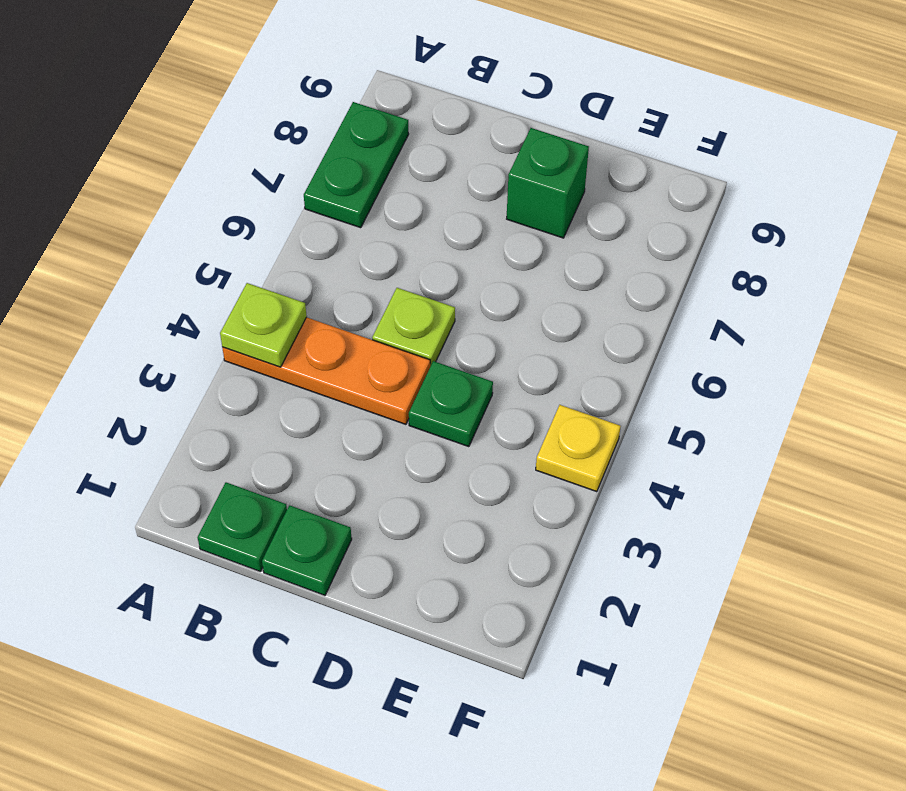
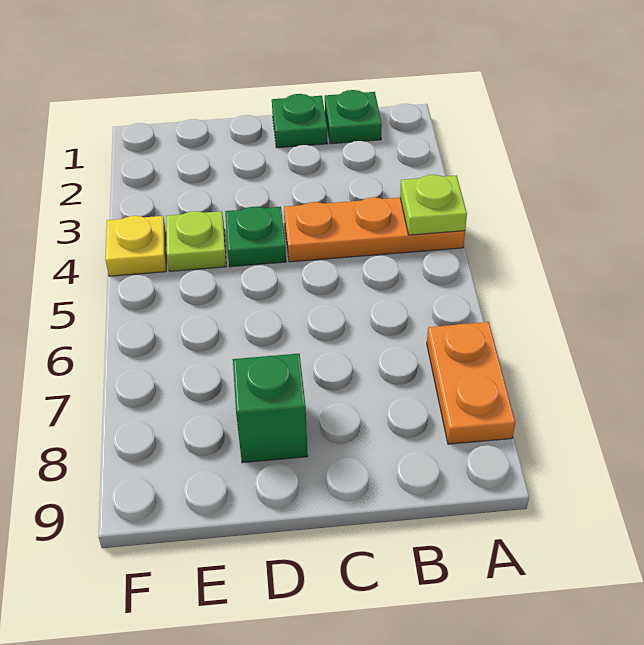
green 1x2 plate [304,102,409,228] -> orange 1x2 plate [427,322,515,444]
lime 1x1 plate [372,288,455,366] -> lime 1x1 plate moved to [166,211,226,271]

